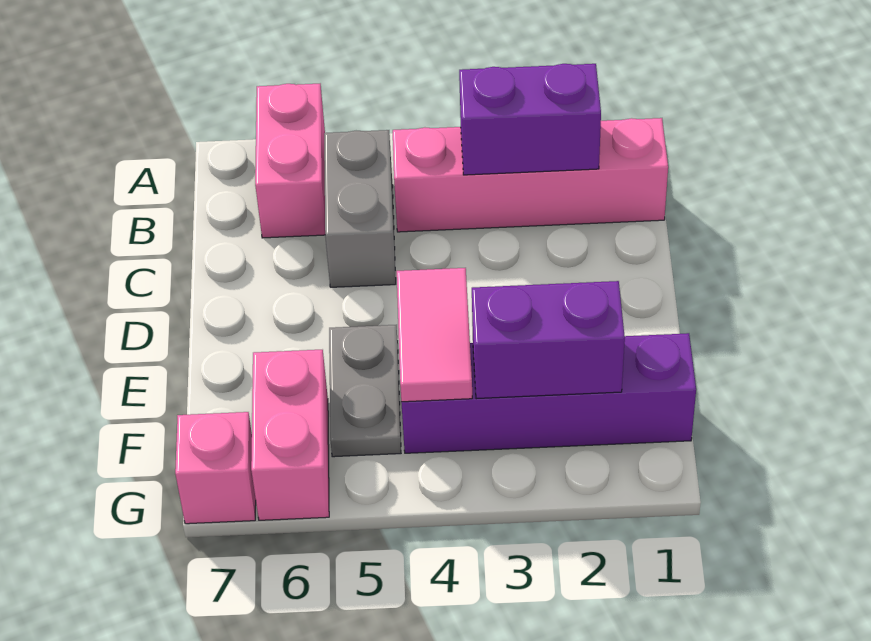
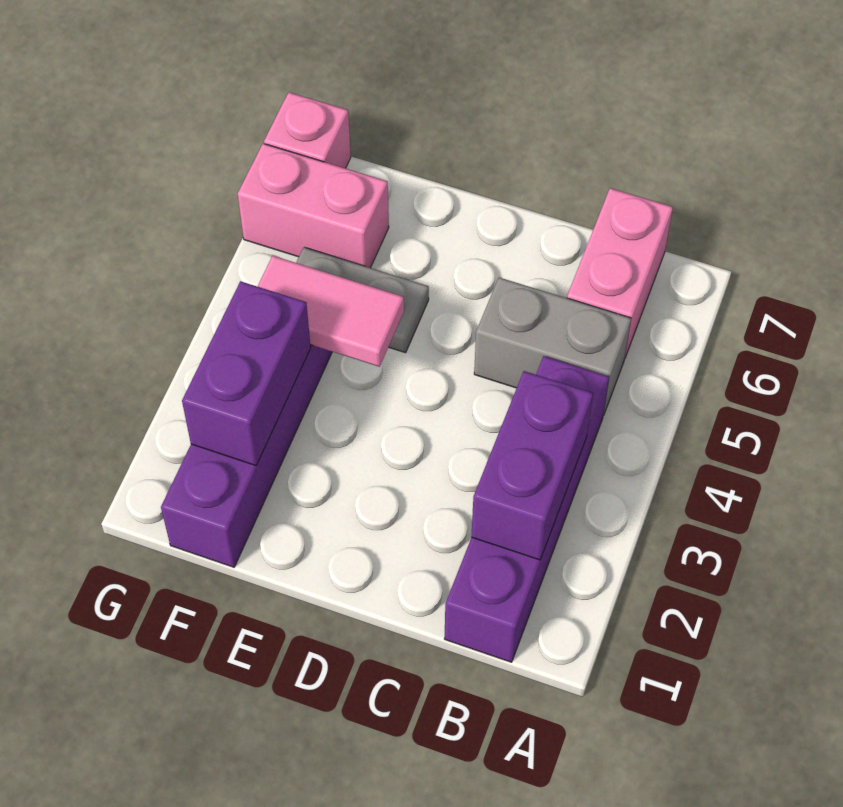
pink 1x2 brick [255,84,325,238] -> pink 1x2 brick turned to [567,188,673,357]
pink 1x4 brick [393,118,668,232] -> purple 1x4 brick [444,356,609,662]

